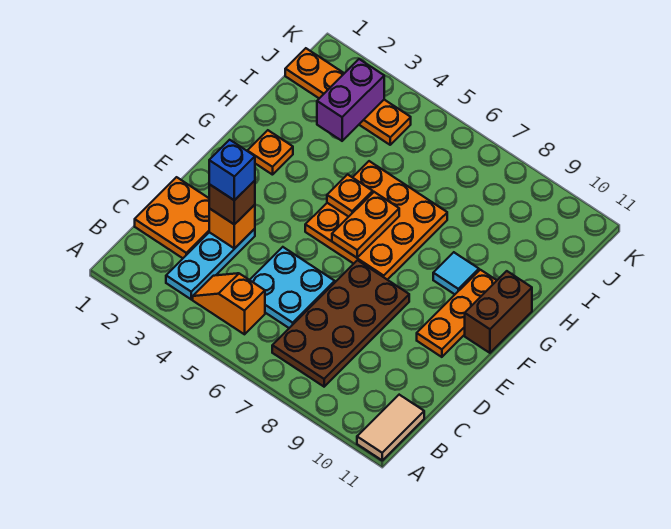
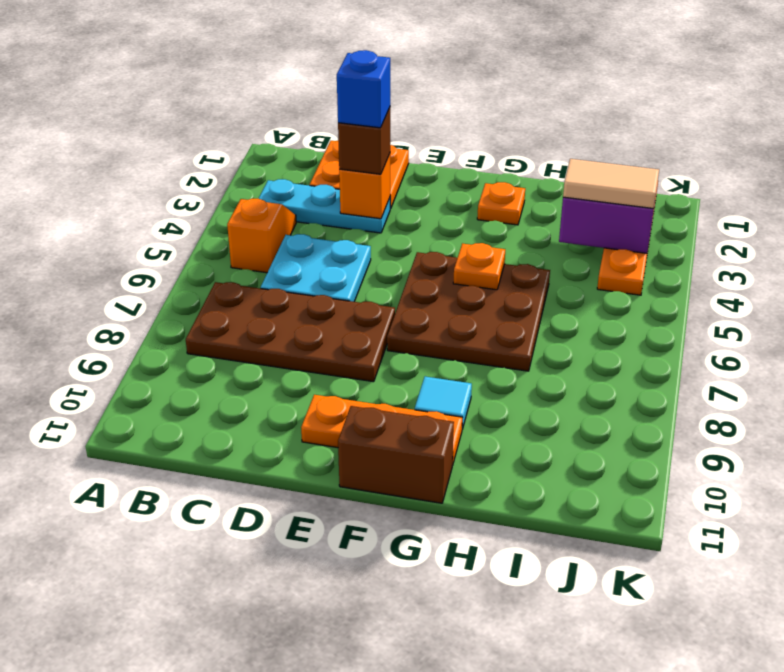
tan 1x2 tile [357,395,424,460] -> tan 1x2 tile moved to [563,159,659,209]
orange 3x3 plate [305,161,447,280] -> brown 3x3 plate [387,252,550,371]
orange 1x2 plate [332,192,399,258] -> none

